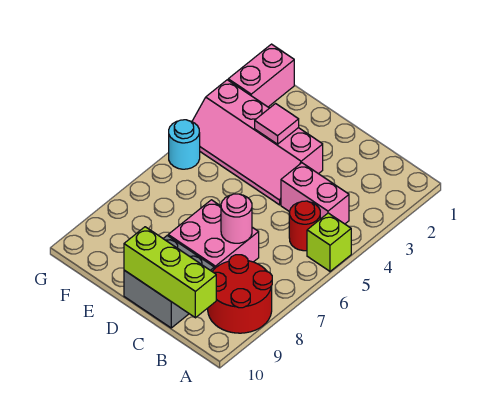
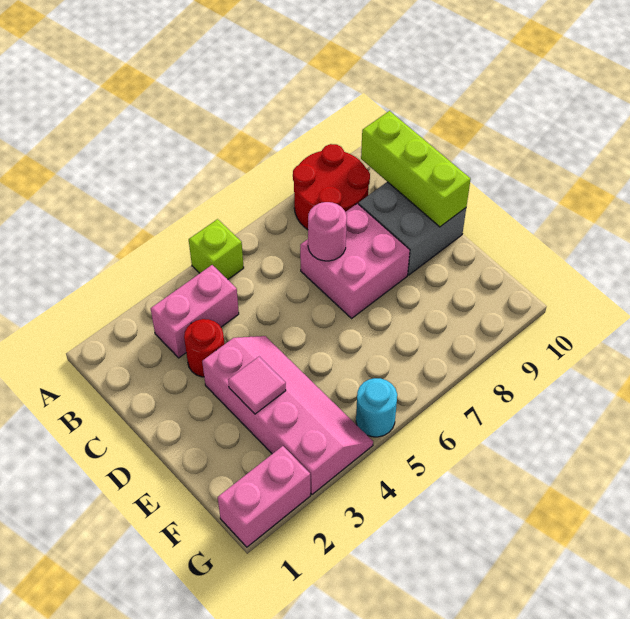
pink 1x2 brick [281,163,349,224] -> pink 1x2 brick turned to [151,265,239,358]
red 1x1 round brick [289,201,320,251] -> red 1x1 round brick moved to [184,319,224,377]

